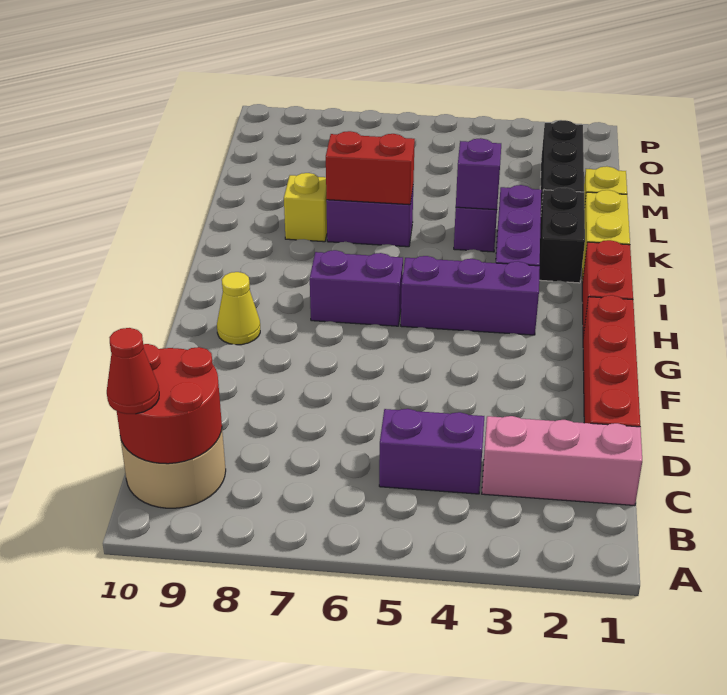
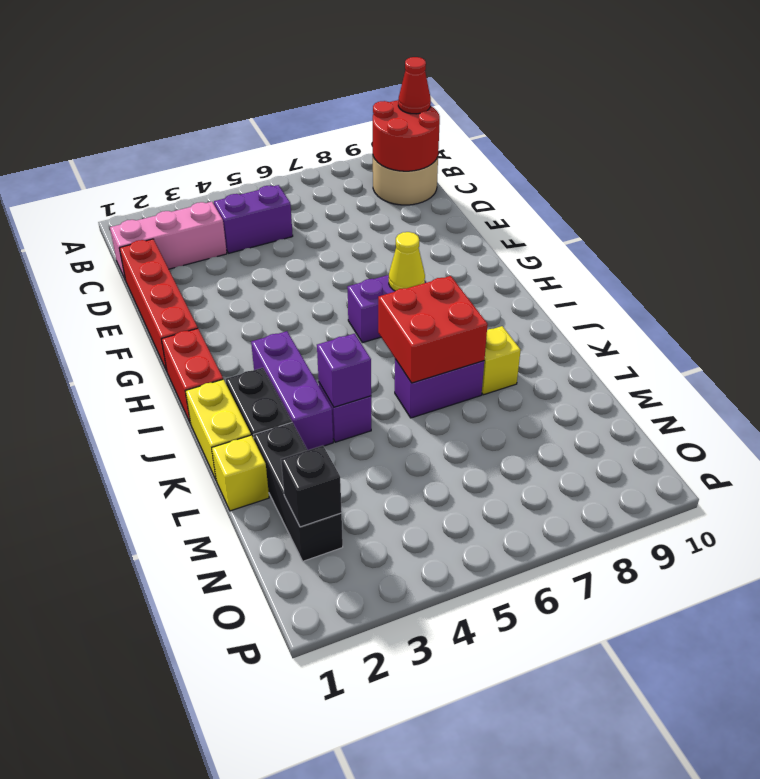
yellow 1x1 cone [217,272,260,345] -> yellow 1x1 cone moved to [389,232,425,291]
purple 1x3 brick [401,256,540,335] -> none
red 1x2 brick [326,131,415,205] -> red 2x2 brick [378,276,488,383]
none -> black 1x1 brick [281,446,342,527]

